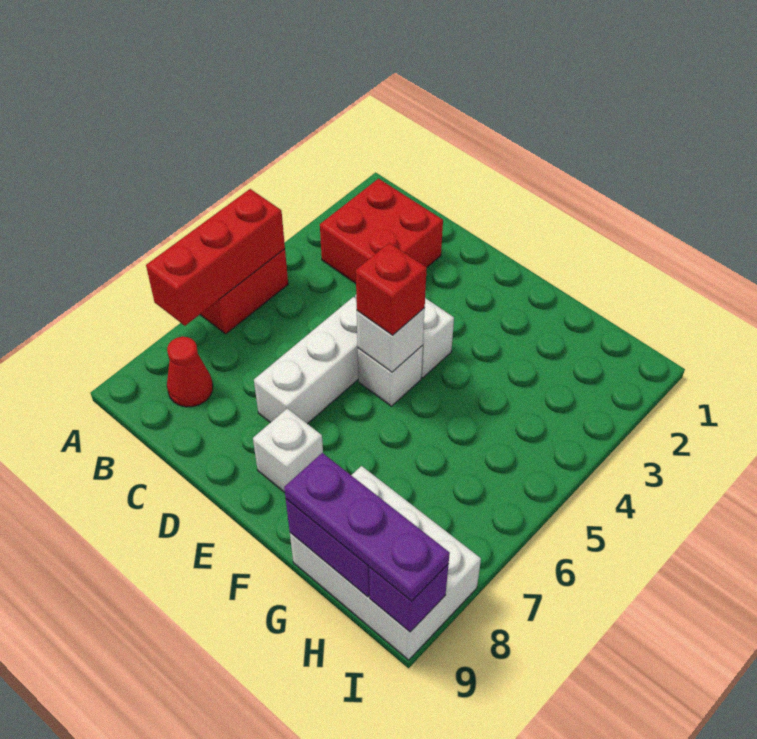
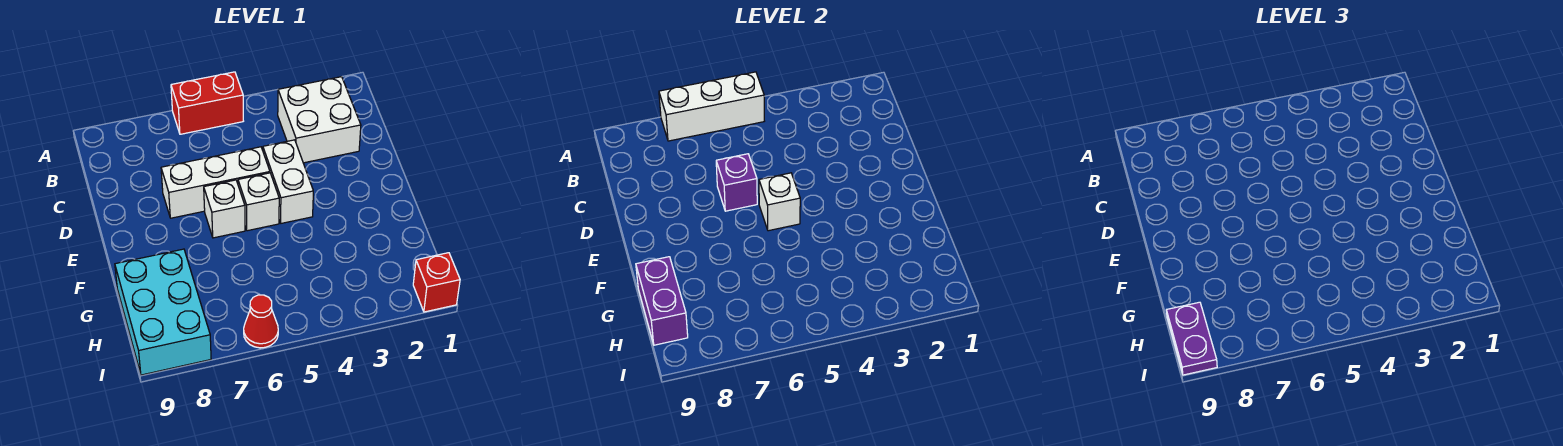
red 1x3 brick [146,189,285,326] -> white 1x3 brick [659,72,764,141]
red 2x2 brick [320,179,443,283] -> white 2x2 brick [278,77,361,163]
red 1x1 cone [167,337,213,407] -> red 1x1 cone moved to [244,295,278,348]
red 1x1 brick [356,243,427,335] -> red 1x1 brick moved to [413,253,460,312]
white 1x1 brick [253,408,323,492] -> white 1x1 brick moved to [204,180,245,238]
white 2x3 brick [290,466,481,660] -> cyan 2x3 brick [115,249,211,375]
purple 1x3 plate [284,453,450,601] -> purple 1x2 plate [1166,302,1217,375]
purple 1x1 brick [369,564,449,632] -> purple 1x1 brick moved to [716,154,757,211]

